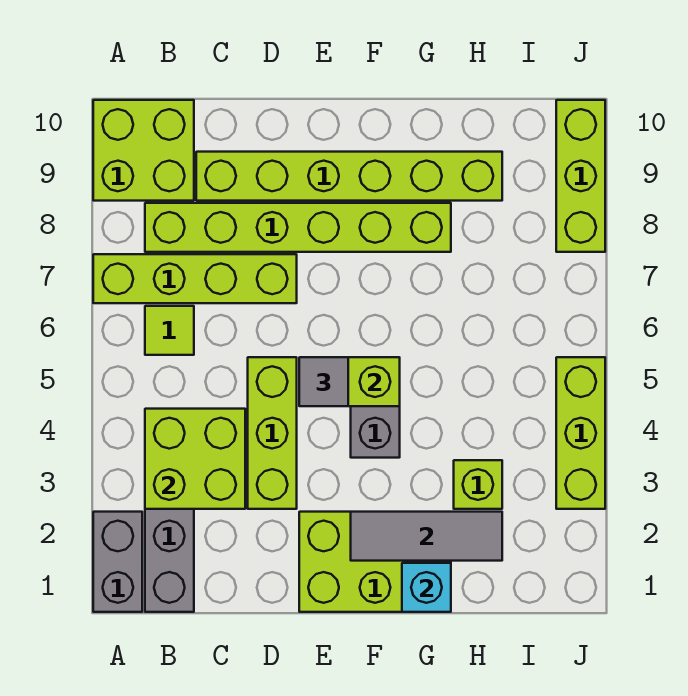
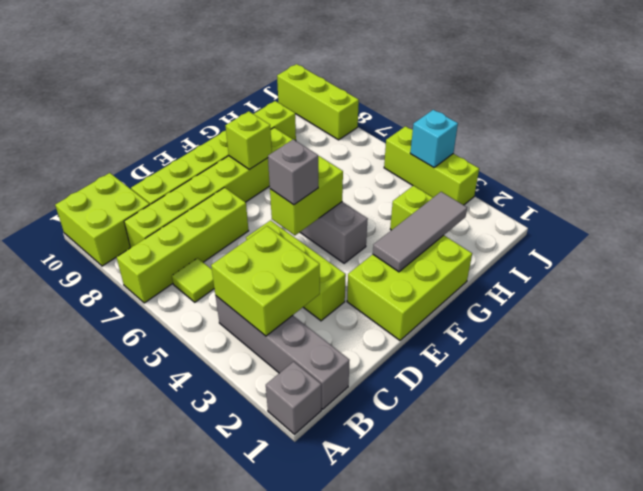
grey 1x2 brick [93,512,142,612] -> grey 1x1 brick [266,362,321,434]
grey 1x1 tile [299,357,348,406] -> grey 1x1 brick [268,139,318,205]
none -> lime 1x1 brick [225,111,272,170]
cyan 1x1 brick [402,563,451,612] -> cyan 1x1 brick moved to [410,110,458,168]

